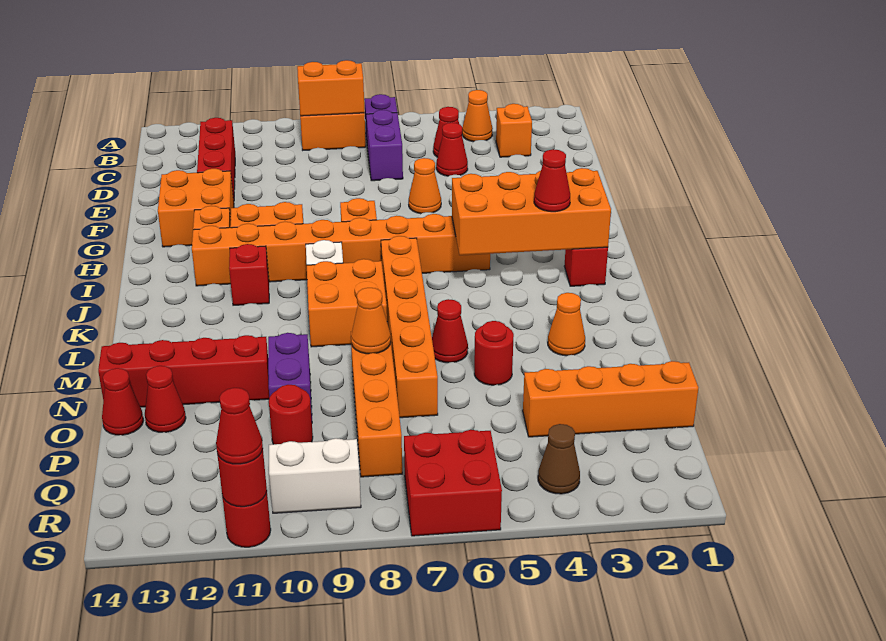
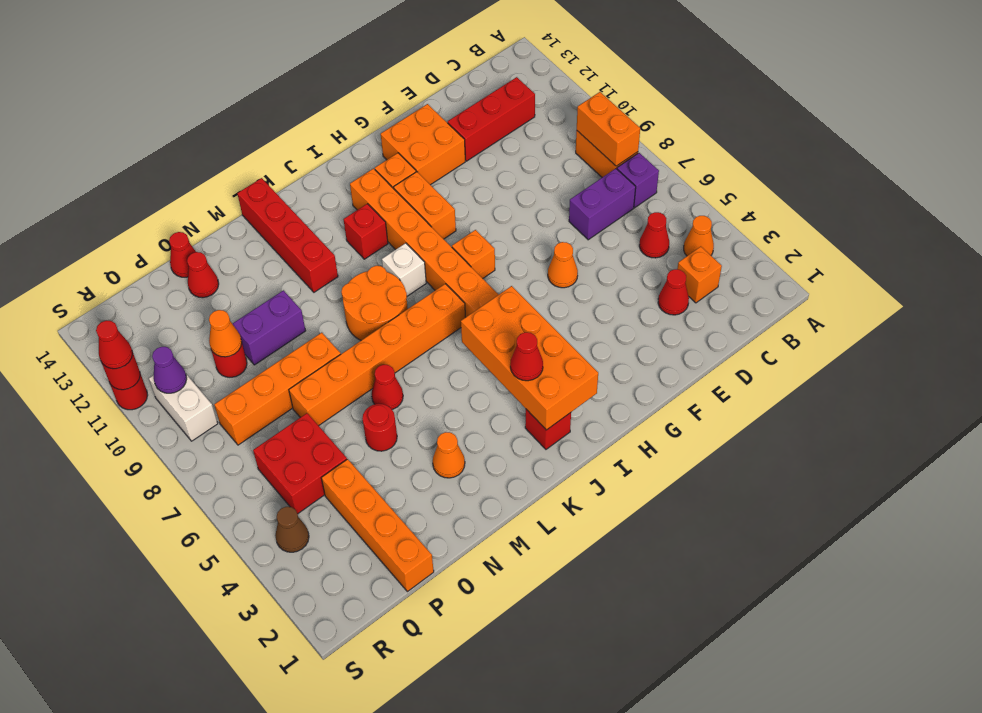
red 1x1 cone [436,123,468,176] -> red 1x1 cone moved to [658,269,689,315]
orange 2x2 brick [307,259,387,347] -> orange 2x2 round brick [341,266,408,340]
orange 1x1 cone [351,288,391,354] -> orange 1x1 cone moved to [209,310,242,357]
red 1x4 brick [98,335,270,407] -> red 1x4 brick moved to [237,178,338,292]
red 2x2 brick [404,430,502,536] -> red 2x2 brick moved to [253,413,347,514]
none -> purple 1x1 cone [152,347,187,393]

